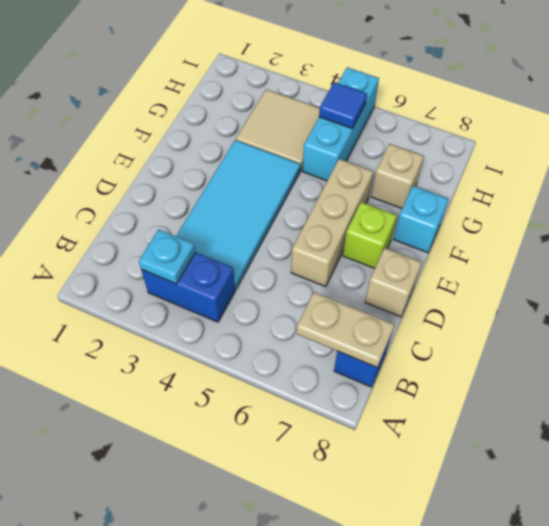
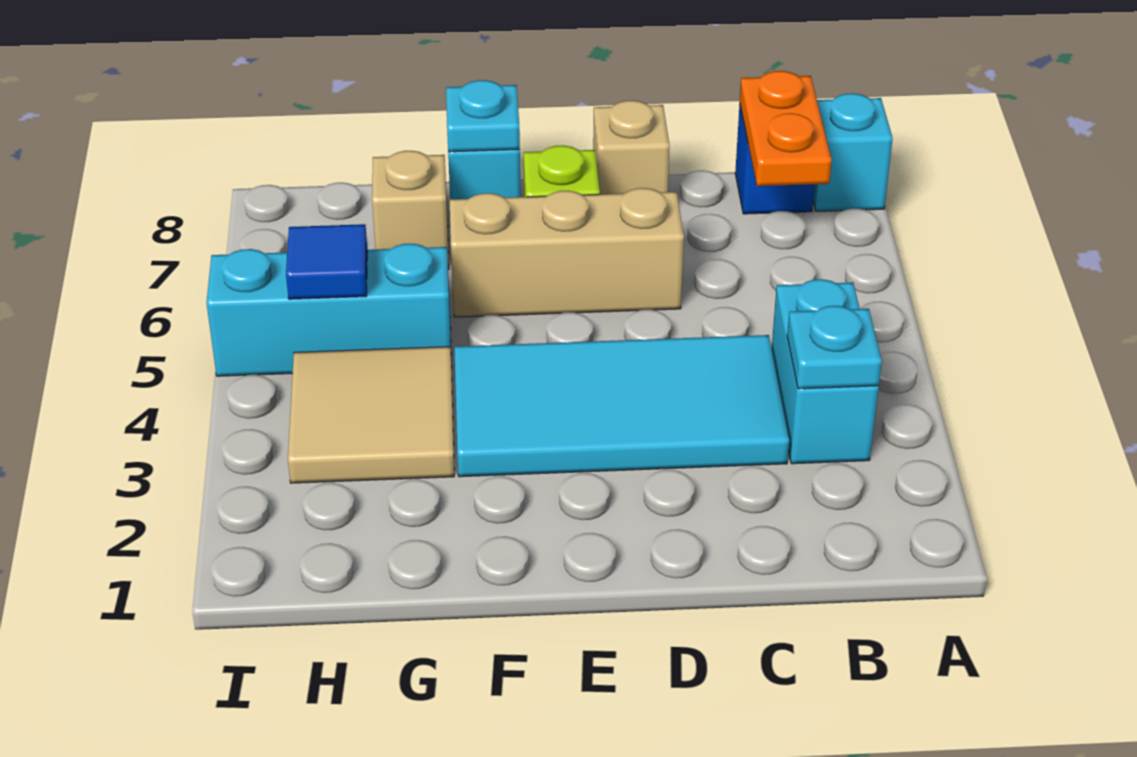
none -> cyan 1x1 brick [813,93,893,211]
blue 1x2 brick [141,252,235,322] -> cyan 1x2 brick [772,279,879,464]
tan 1x2 plate [296,292,394,367] -> orange 1x2 plate [740,71,832,186]
none -> cyan 1x1 plate [446,80,520,152]

